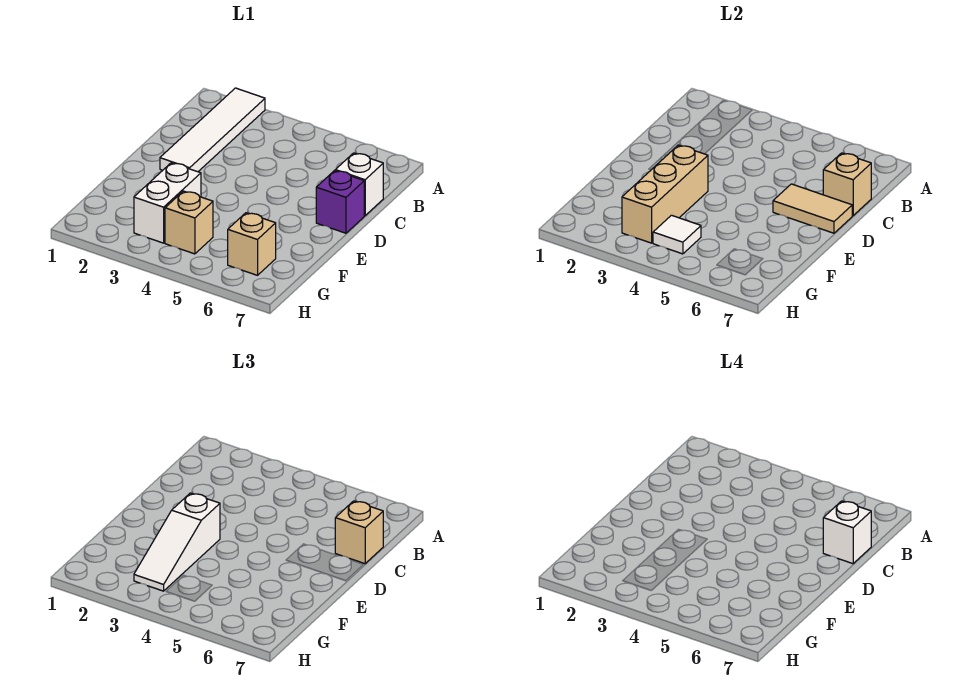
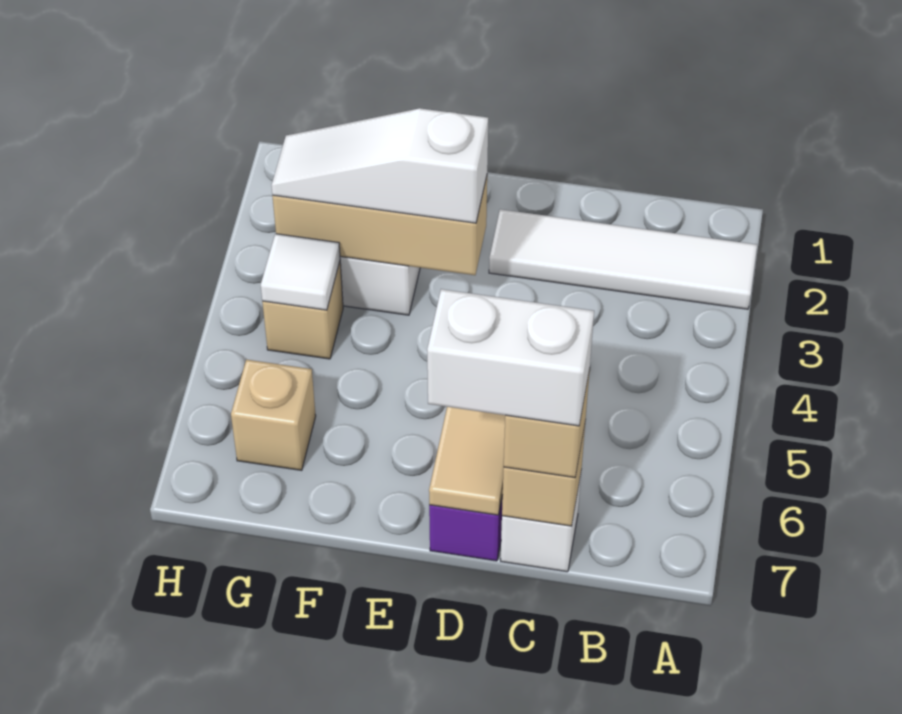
white 1x1 brick [823,501,871,564] -> white 1x2 brick [427,289,594,426]

